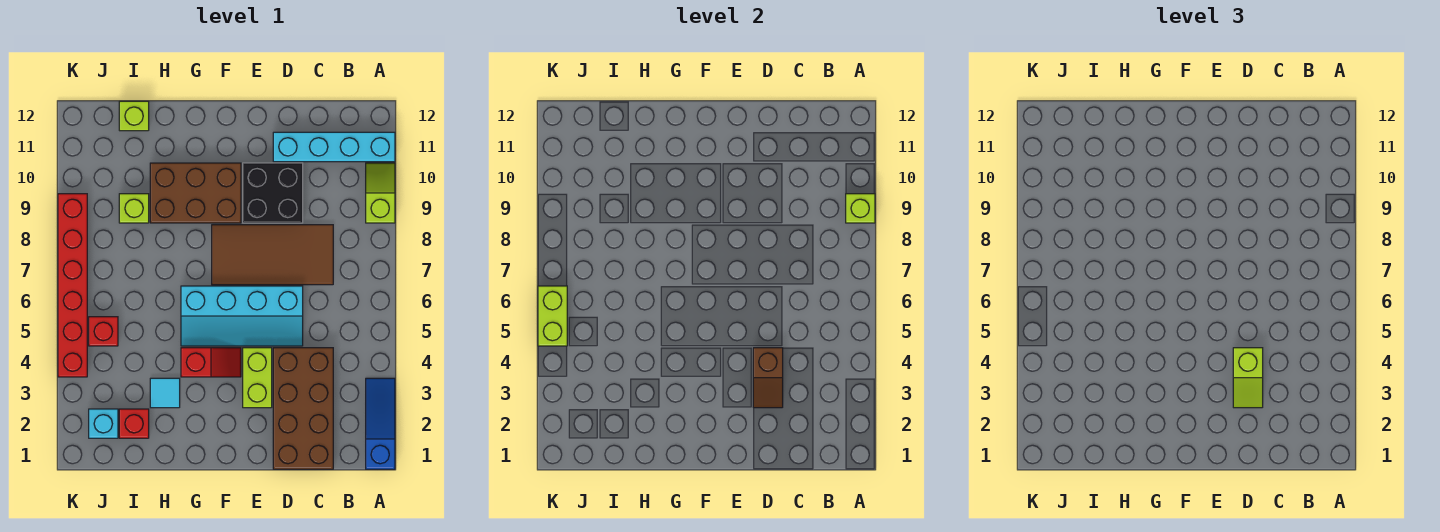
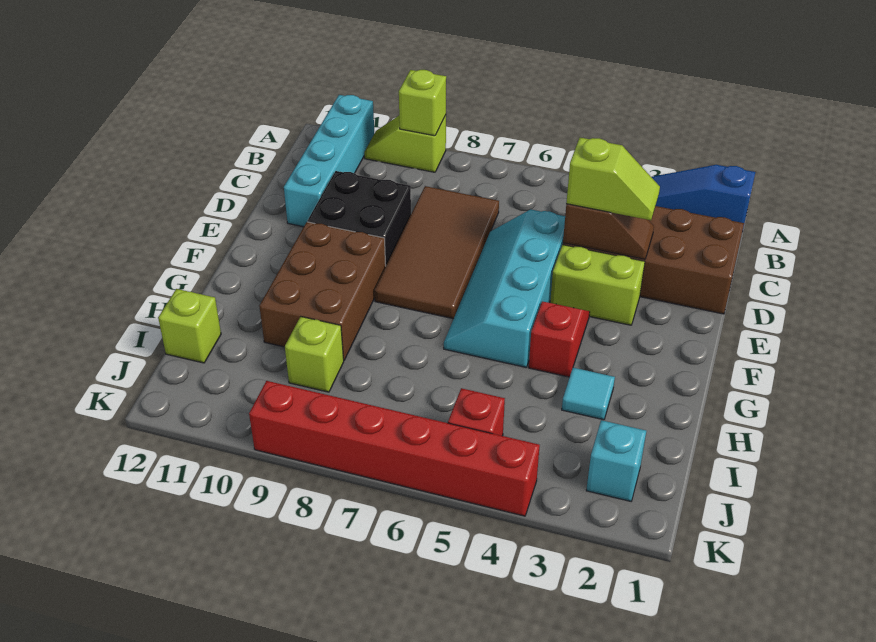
cyan 2x4 slope [181,286,303,346] -> cyan 2x4 slope turned to [444,209,565,367]
red 1x1 brick [119,409,149,438] -> none
lime 1x2 brick [538,286,567,346] -> none

